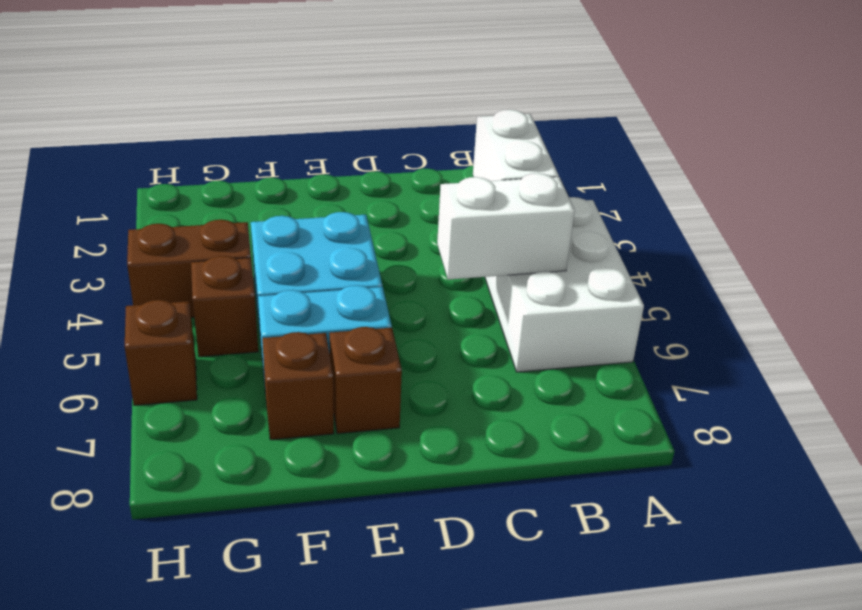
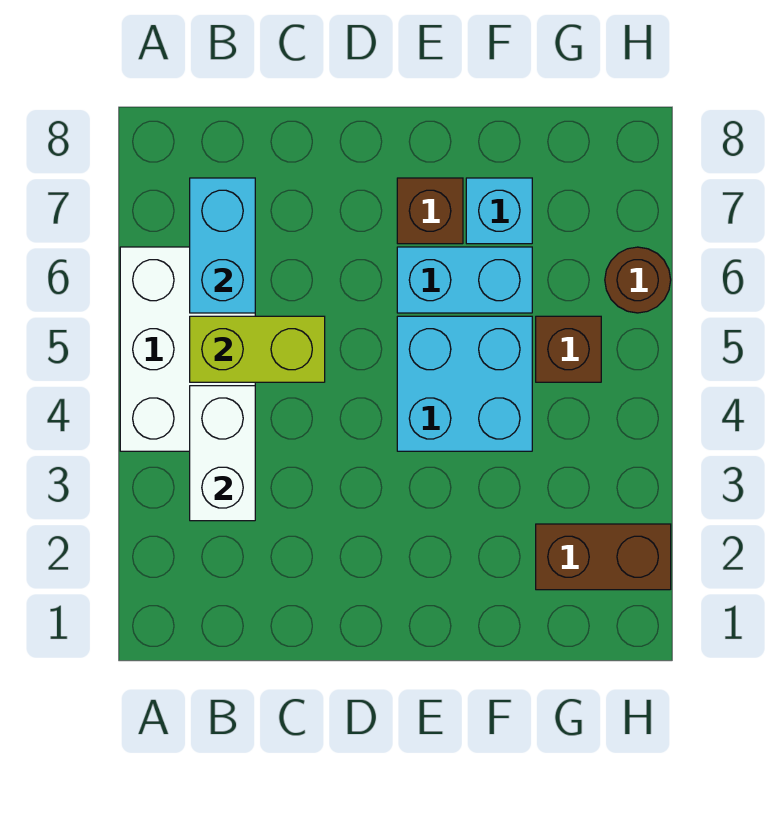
white 1x2 brick [437,173,575,280] -> lime 1x2 brick [190,316,325,382]
none -> cyan 1x2 brick [190,178,255,313]
brown 1x1 brick [262,332,334,440] -> cyan 1x1 brick [466,178,532,244]
brown 1x2 brick [127,220,251,318] -> brown 1x2 brick moved to [536,524,671,590]
brown 1x1 brick [125,300,197,405] -> brown 1x1 round brick [605,247,671,313]

